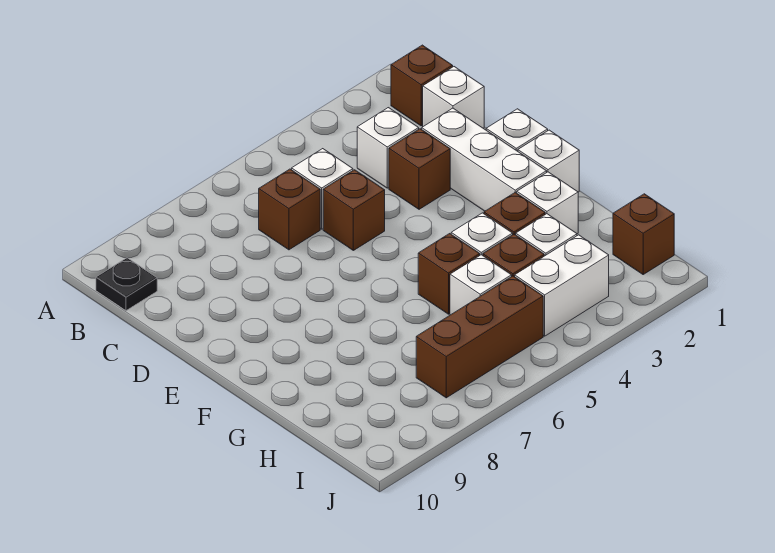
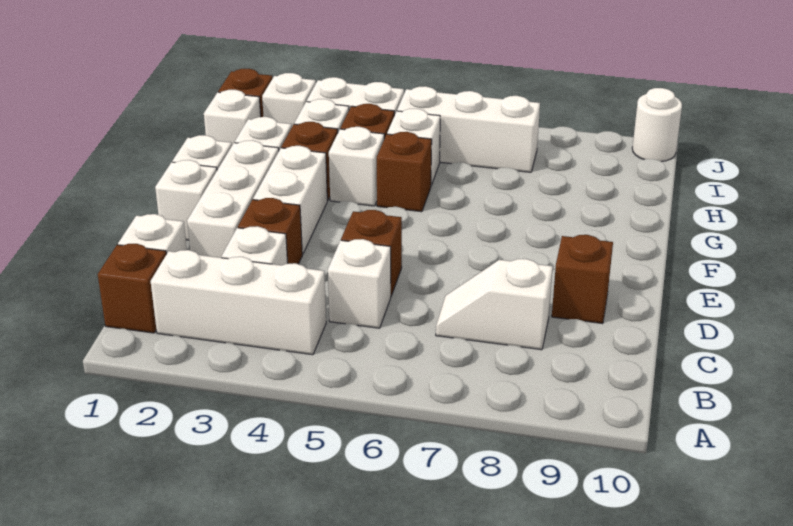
none -> white 1x3 brick [151,250,326,355]
black 1x1 plate [96,258,157,311] -> none
brown 1x1 brick [259,169,320,250] -> brown 1x1 brick moved to [552,235,613,324]
none -> white 1x2 slope [436,259,553,350]
none -> white 1x2 brick [253,146,327,254]
none -> white 1x1 brick [204,90,261,145]
none -> white 1x1 brick [262,73,316,126]
brown 1x3 brick [416,276,543,398] -> white 1x3 brick [397,86,540,172]
none -> white 1x1 round brick [632,88,682,162]

